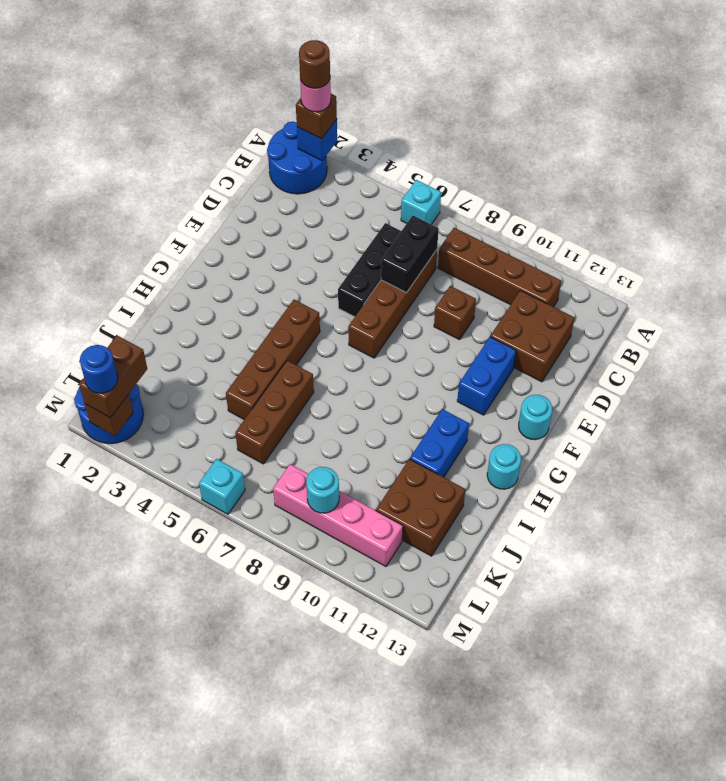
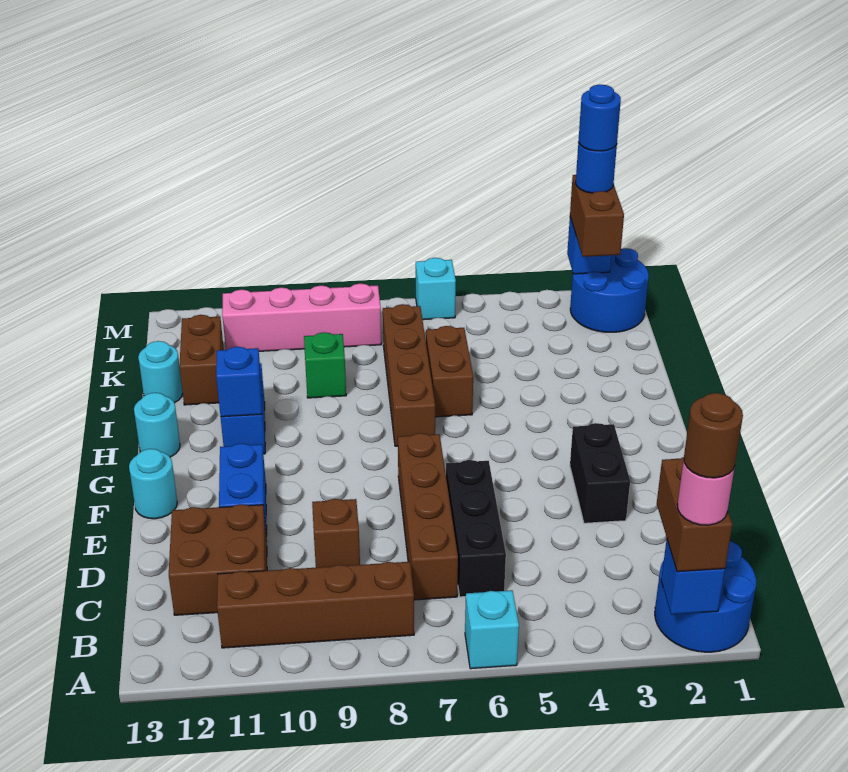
brown 1x1 brick [296,94,337,139] -> brown 1x2 brick [657,457,733,572]
black 1x2 brick [381,216,439,293] -> black 1x2 brick moved to [570,423,630,523]
brown 1x4 brick [226,300,320,419] -> brown 1x4 brick moved to [383,304,435,446]
none -> blue 1x1 brick [216,347,262,417]
brown 1x3 brick [235,361,314,464] -> brown 1x2 brick [426,326,473,417]
none -> green 1x1 brick [304,332,346,398]
brown 2x2 brick [376,459,465,556] -> brown 1x2 brick [179,315,224,405]
cyan 1x1 round brick [306,467,339,513] -> cyan 1x1 round brick moved to [138,341,183,403]
brown 1x1 brick [85,394,133,436] -> blue 1x1 brick [567,217,611,274]
none -> blue 1x1 round brick [579,85,621,151]

